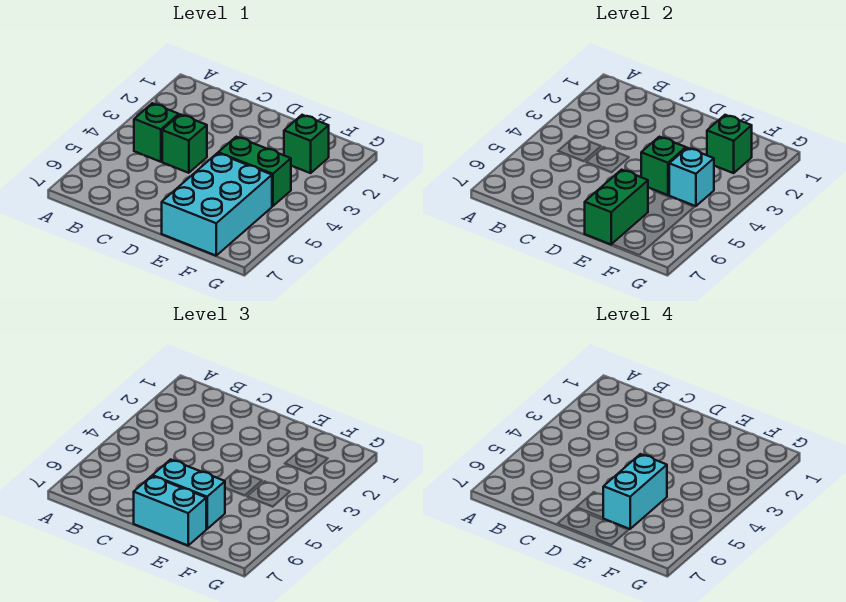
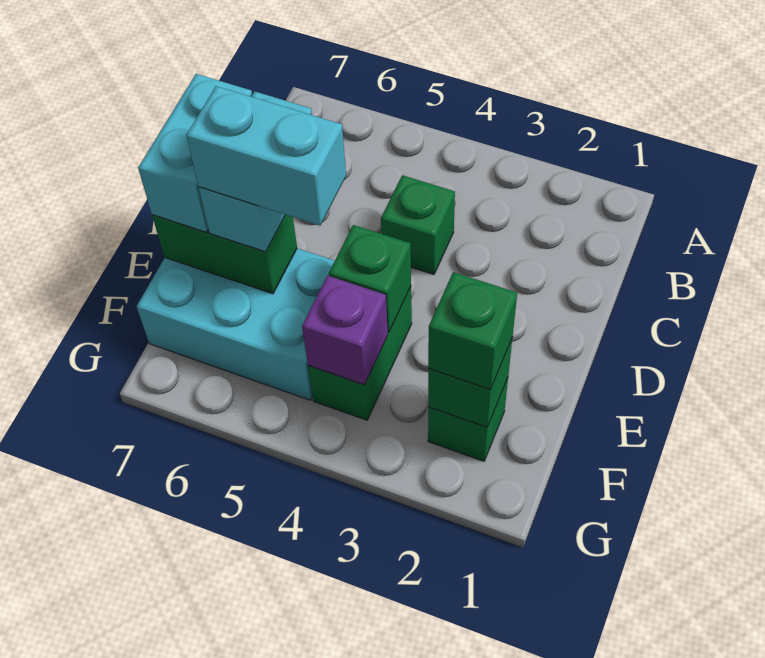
green 1x1 brick [134,103,179,162] -> green 1x1 brick moved to [428,272,517,389]
cyan 1x1 brick [669,148,714,206] -> purple 1x1 brick [302,276,388,385]

